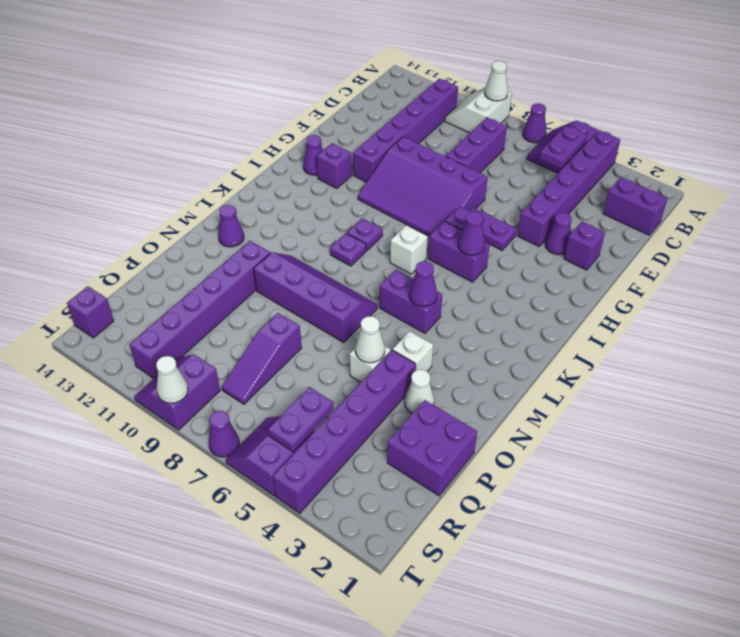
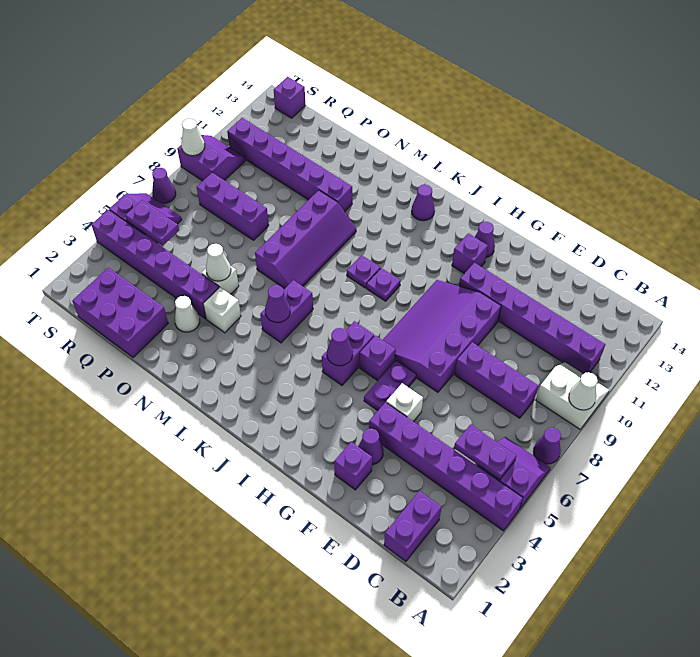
white 1x1 brick [390,225,428,274] -> white 1x1 brick moved to [386,383,423,422]
purple 1x1 cone [218,205,244,247] -> purple 1x1 cone moved to [412,185,435,221]
purple 2x2 brick [387,400,477,496] -> purple 2x3 brick [72,268,168,358]
purple 1x3 slope [222,313,302,404] -> purple 1x3 brick [197,173,269,240]

